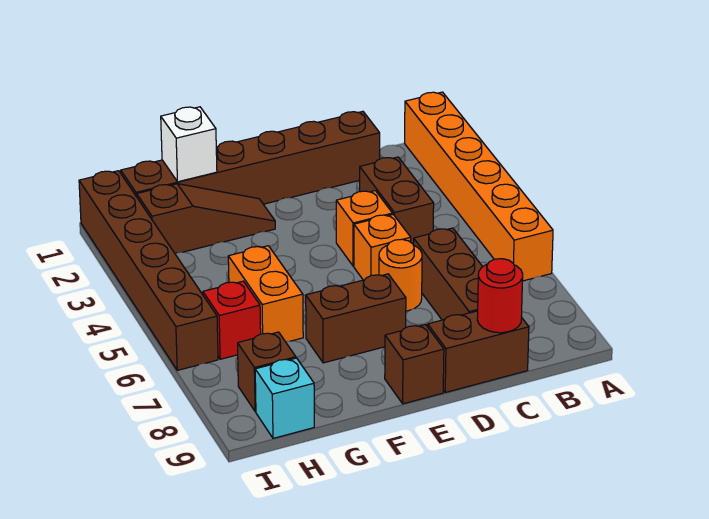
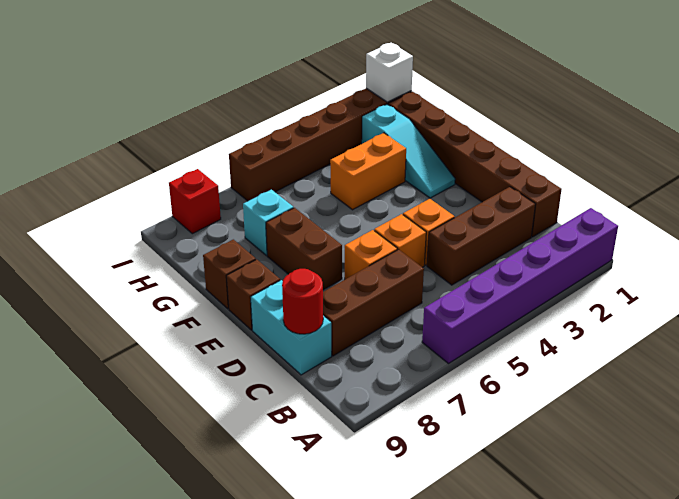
orange 1x6 brick [405,92,553,281] -> purple 1x6 brick [422,208,618,363]
brown 1x2 brick [360,157,434,245] -> brown 1x3 brick [427,187,536,285]
brown 1x2 brick [428,311,529,392] -> cyan 1x2 brick [251,280,332,375]
orange 1x1 round brick [379,239,422,311] -> orange 1x1 brick [345,230,397,279]
brown 1x3 slope [137,184,275,253] -> cyan 1x3 slope [362,104,455,198]
white 1x1 brick [161,107,217,182] -> white 1x1 brick moved to [366,43,413,102]
orange 1x2 brick [228,246,303,342] -> orange 1x2 brick moved to [330,133,406,210]
red 1x1 brick [203,281,261,359] -> red 1x1 brick moved to [169,169,221,234]
brown 1x1 brick [238,332,296,412] -> brown 1x1 brick moved to [203,239,256,309]
cyan 1x1 brick [255,358,314,438] -> cyan 1x1 brick moved to [243,190,293,256]

